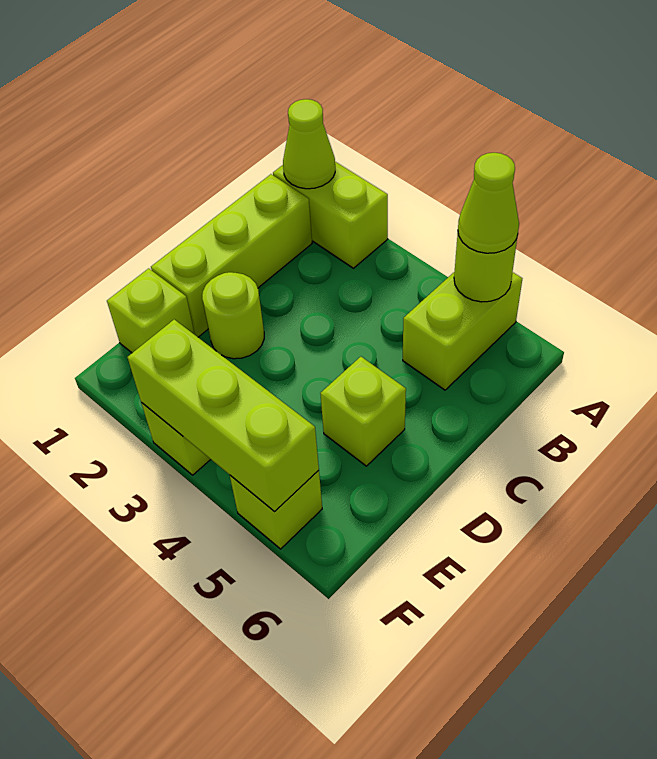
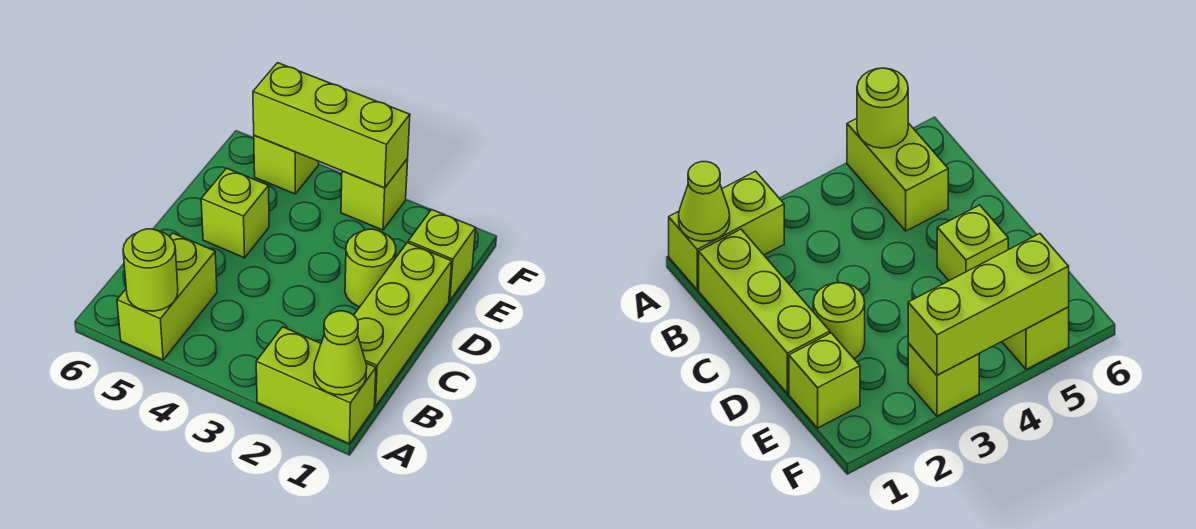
lime 1x1 cone [458,153,519,253] -> none

